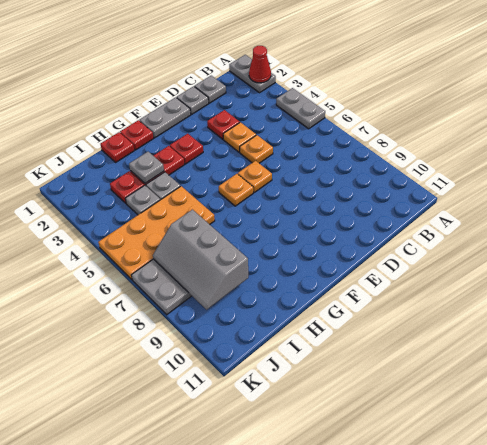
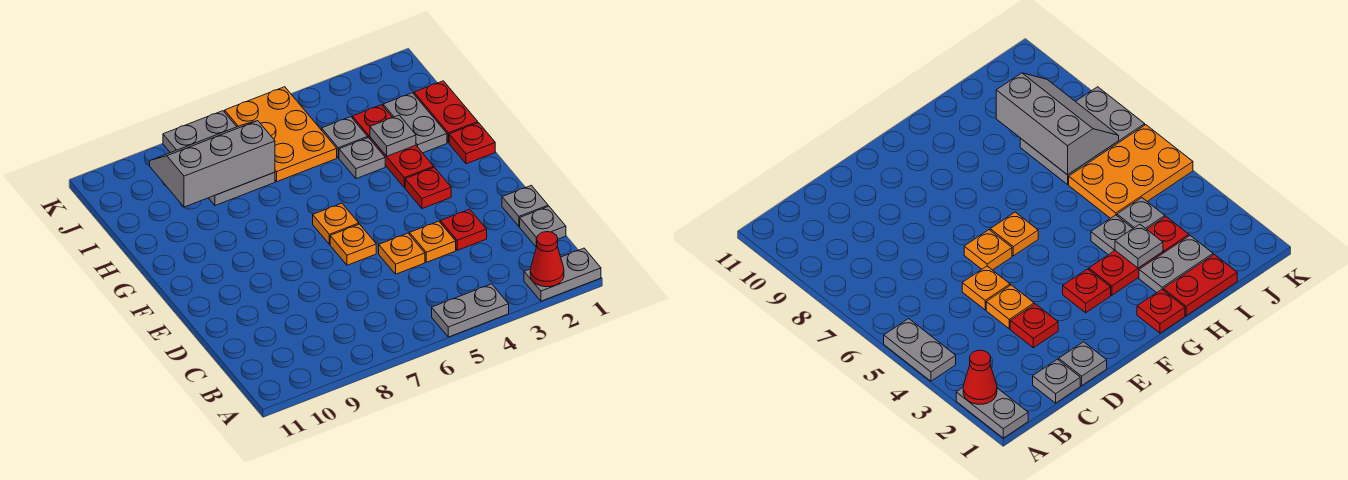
grey 1x2 plate [139,97,191,138] -> grey 1x2 plate moved to [383,93,447,153]
red 1x1 plate [100,132,134,162] -> red 1x2 plate [414,81,478,143]
orange 2x4 plate [98,186,215,280] -> orange 2x3 plate [225,87,337,182]

